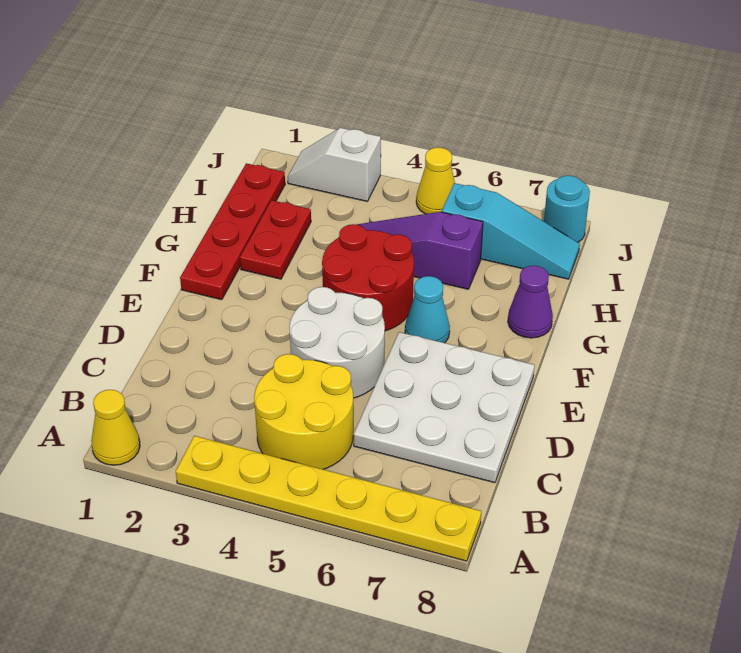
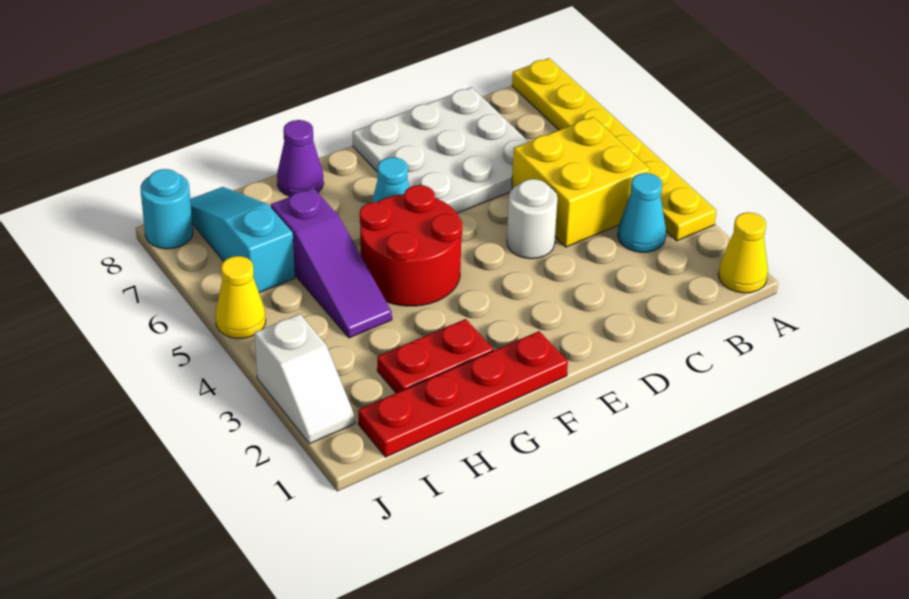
none -> cyan 1x1 cone [618,173,666,252]
yellow 2x2 round brick [254,354,354,469] -> yellow 2x2 brick [512,117,650,247]
white 2x2 round brick [289,287,385,398] -> white 1x1 round brick [507,179,557,259]

